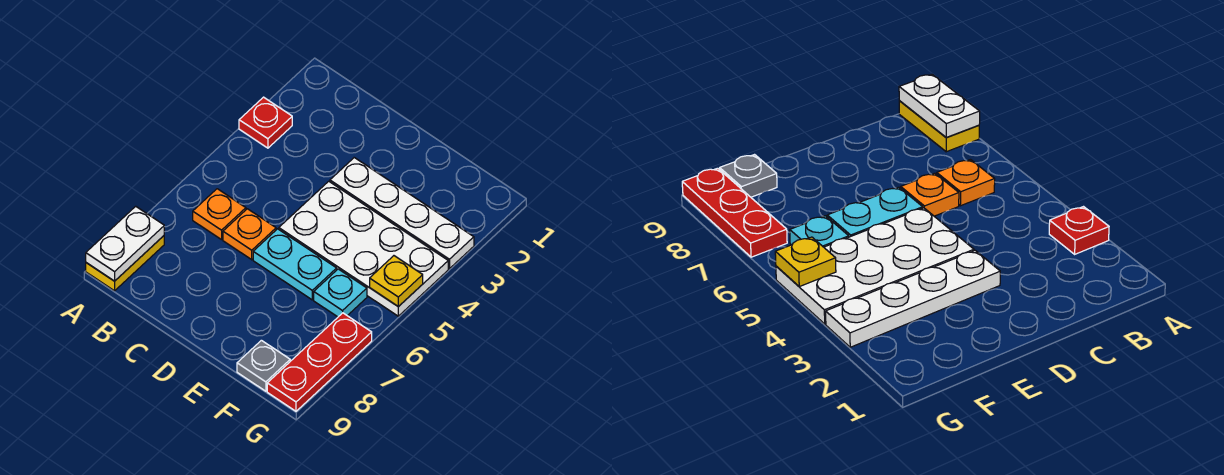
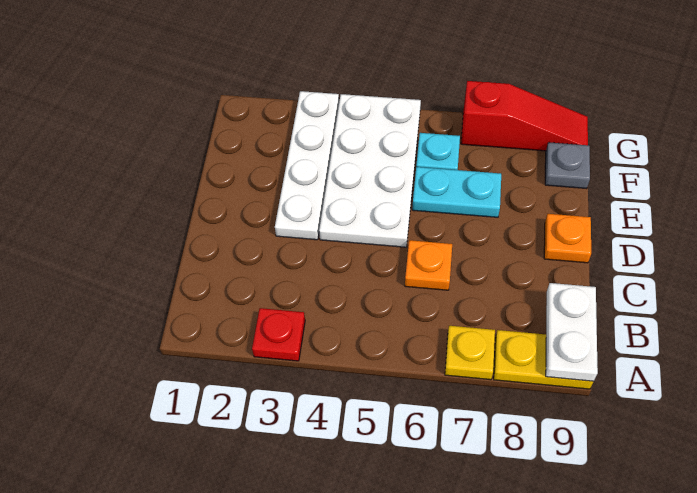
white 1x2 plate [86,206,164,281] -> white 1x2 plate turned to [546,283,598,381]
orange 1x1 plate [193,189,246,240] -> orange 1x1 plate moved to [544,214,591,263]
cyan 1x2 plate [253,229,337,300] -> cyan 1x2 plate turned to [412,167,501,217]
yellow 1x1 plate [370,256,423,307] -> yellow 1x1 plate moved to [445,326,495,380]
red 1x3 plate [267,313,372,411] -> red 1x3 slope [461,81,588,151]

